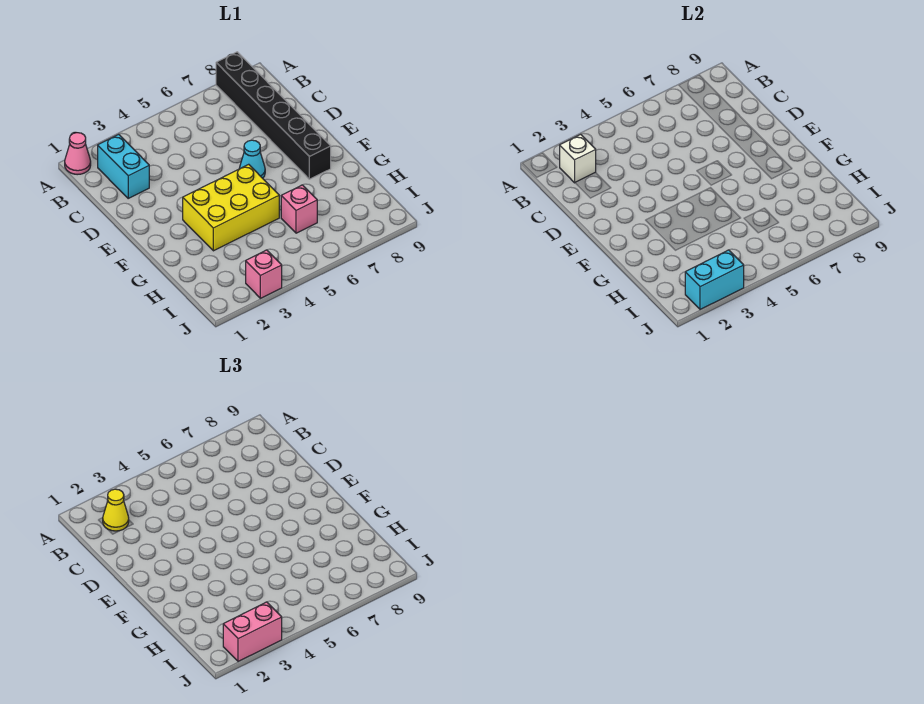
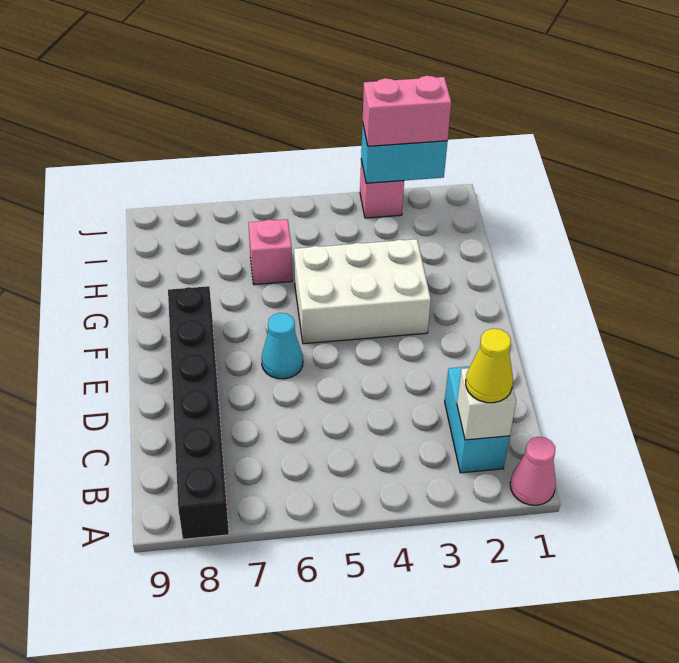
yellow 2x3 brick [183,164,279,251] -> white 2x3 brick [294,239,431,344]

